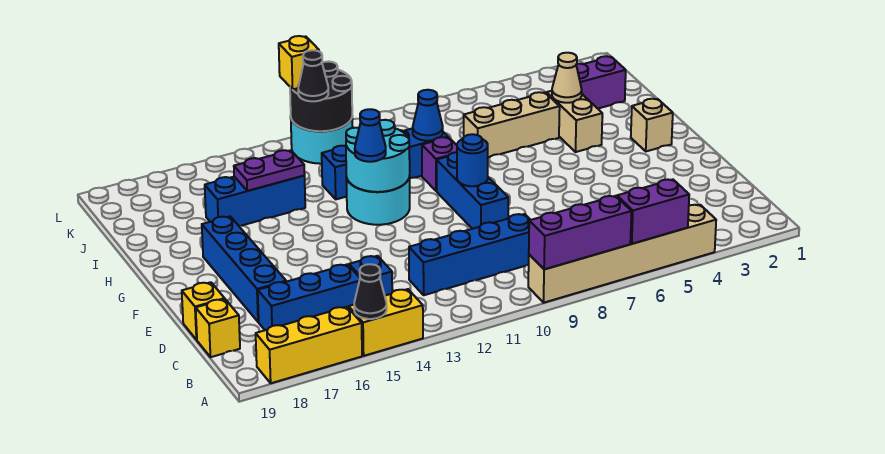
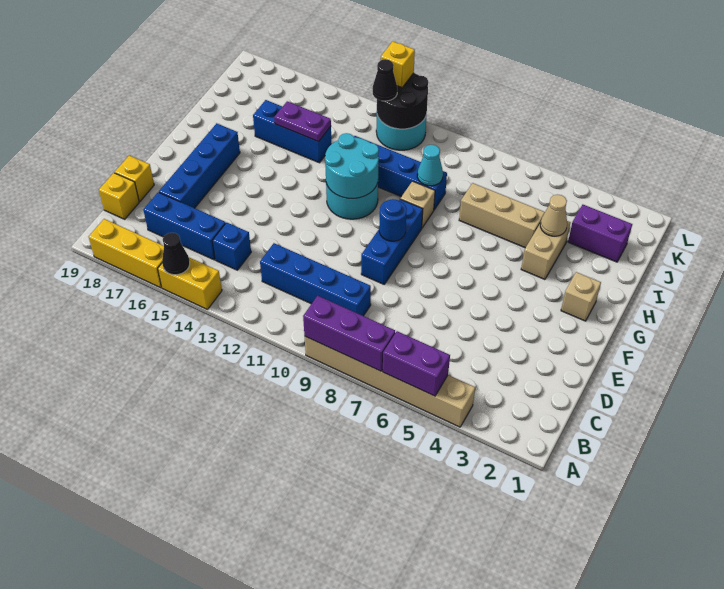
blue 1x1 cone [355,109,386,162] -> none
purple 1x1 brick [422,137,457,191] -> tan 1x1 brick [400,181,435,228]
blue 1x1 cone [413,90,443,141] -> cyan 1x1 cone [417,145,443,186]

